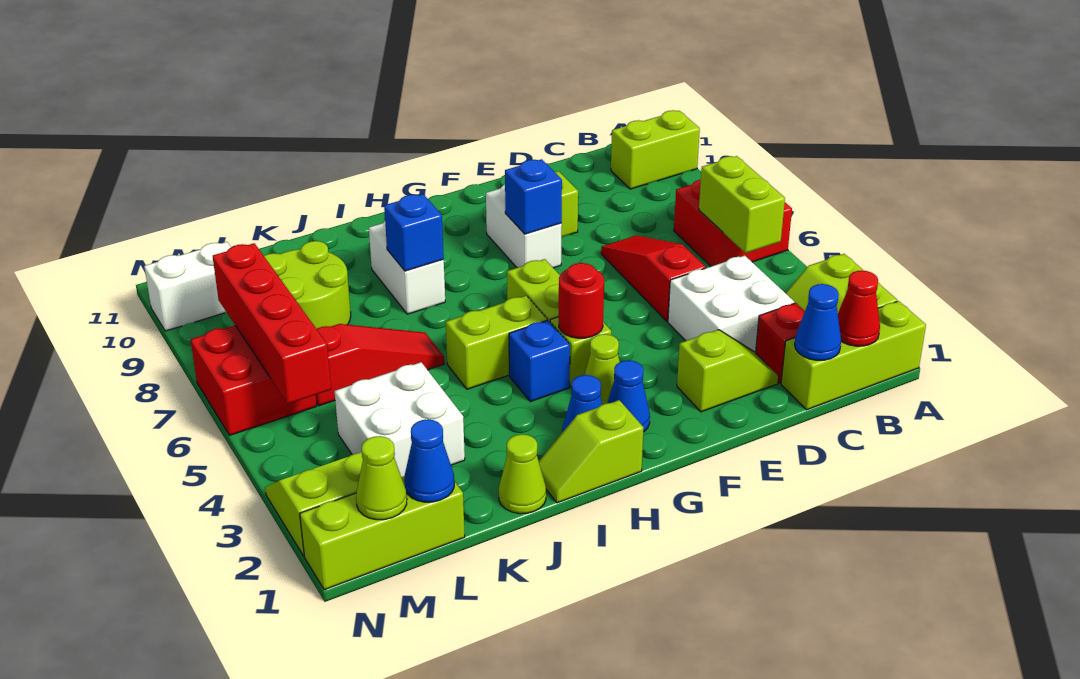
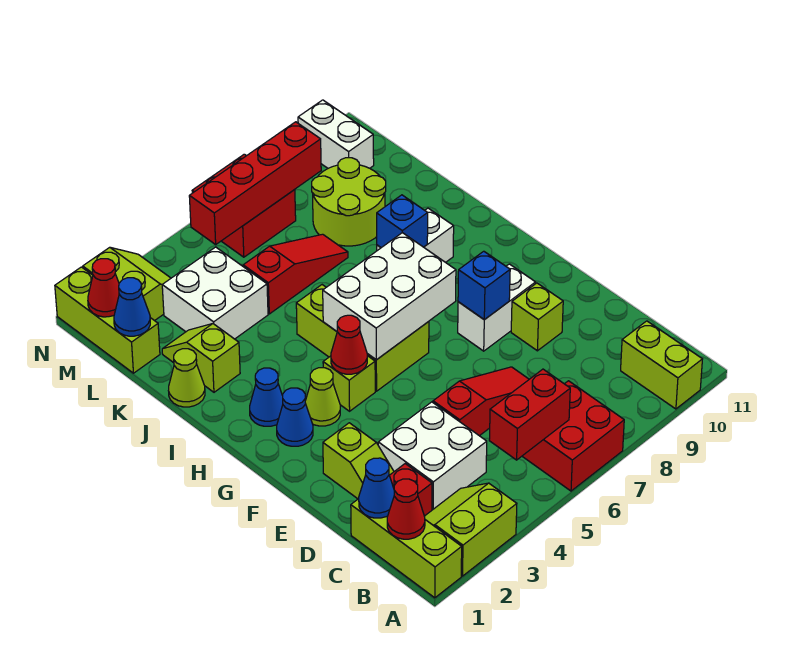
lime 1x2 brick [699,156,785,253] -> red 1x2 brick [489,369,570,460]
red 1x1 round brick [559,263,604,338] -> red 1x1 cone [331,315,367,374]
none -> white 2x3 brick [323,233,456,360]
lime 1x2 slope [539,400,644,503] -> lime 1x2 slope moved to [162,324,240,392]
blue 1x1 brick [509,320,570,402] -> none
red 1x3 slope [316,324,444,406] -> red 1x3 slope turned to [243,234,348,314]
lime 1x1 cone [356,436,407,520] -> red 1x1 cone [88,259,119,317]

